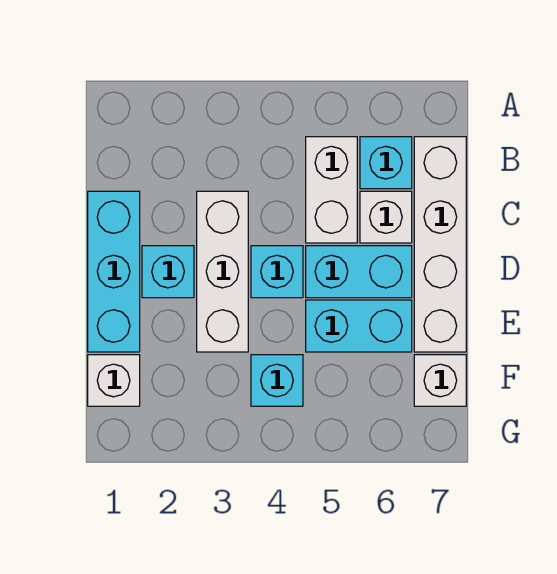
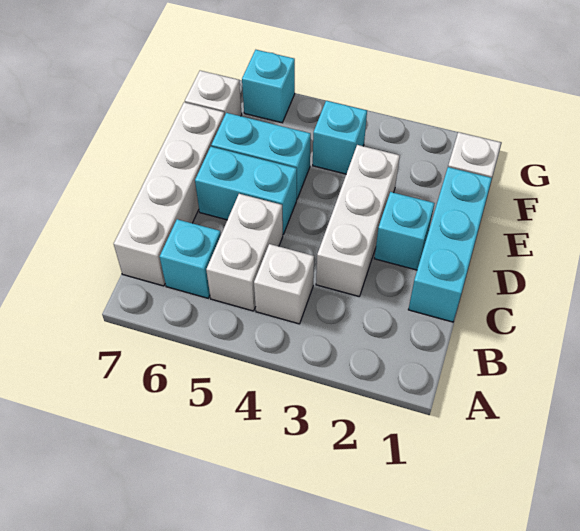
white 1x1 brick [360,191,412,243] -> white 1x1 brick moved to [254,244,314,324]
cyan 1x1 brick [251,246,303,298] -> cyan 1x1 brick moved to [242,50,295,123]

